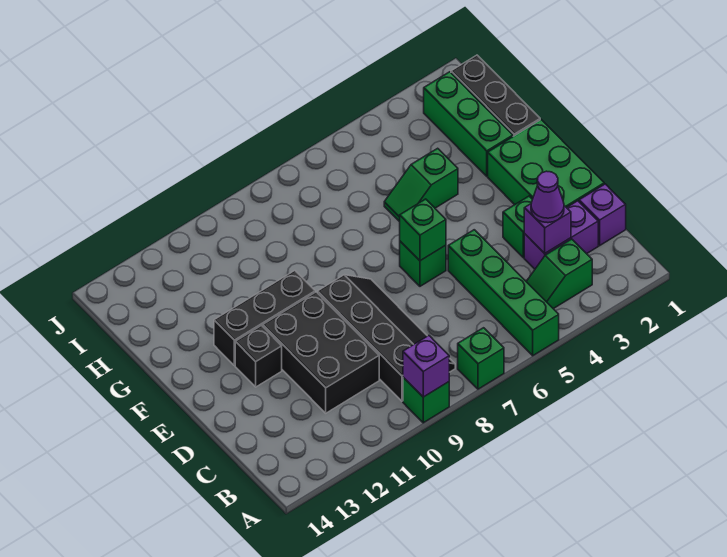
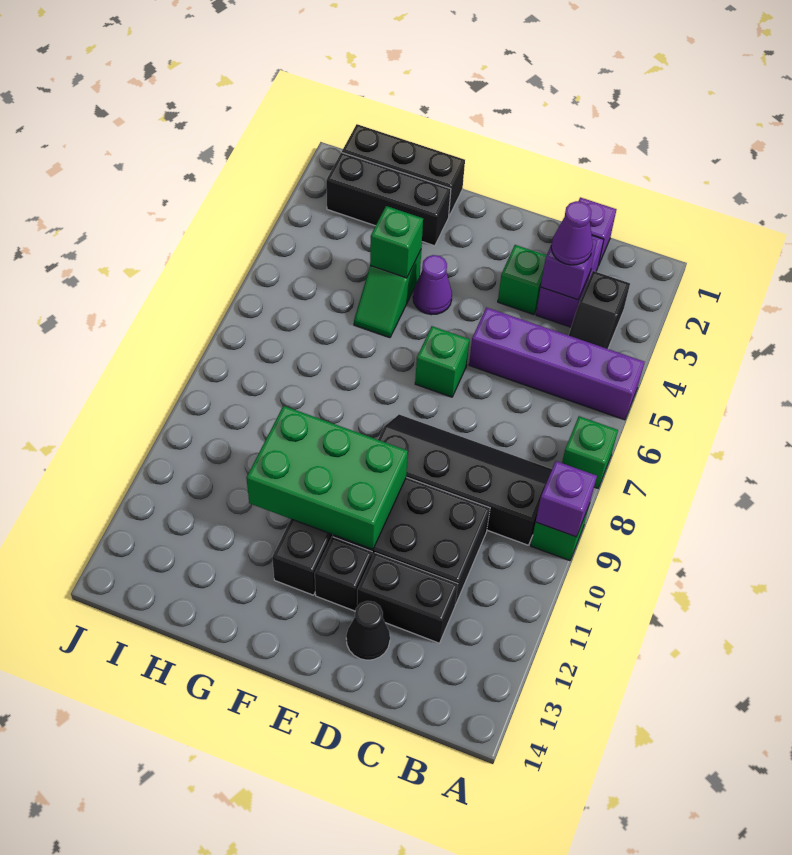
green 1x4 brick [448,230,559,356] -> purple 1x4 brick [469,307,644,420]
green 1x2 slope [526,239,592,309] -> black 1x2 slope [569,271,630,349]
none -> black 1x2 brick [357,553,458,643]
green 2x3 brick [488,120,604,208] -> green 2x3 brick moved to [246,406,408,550]
none -> black 1x1 cone [346,601,390,660]
green 1x1 brick [400,199,446,261] -> green 1x1 brick moved to [370,206,423,278]
none -> purple 1x1 cone [413,255,452,315]
green 1x3 brick [424,72,513,176] -> black 1x3 brick [326,152,451,246]

